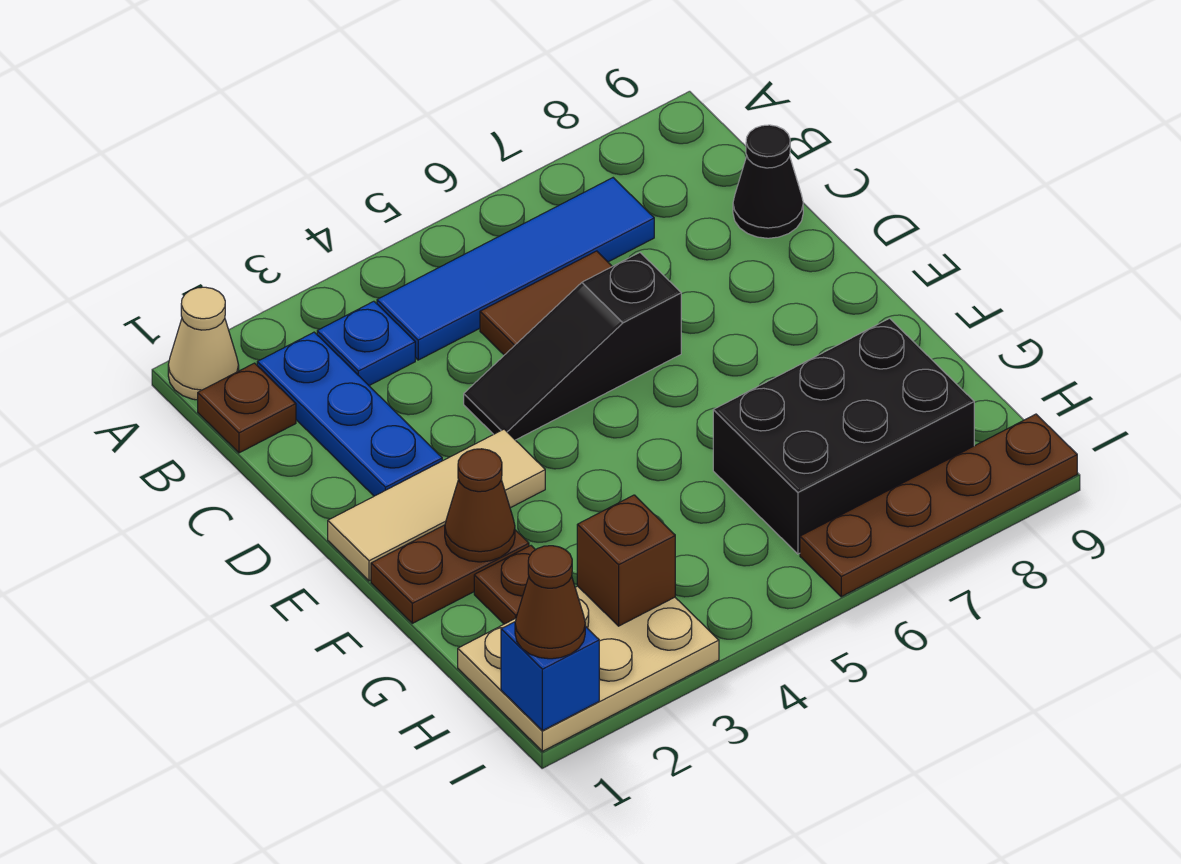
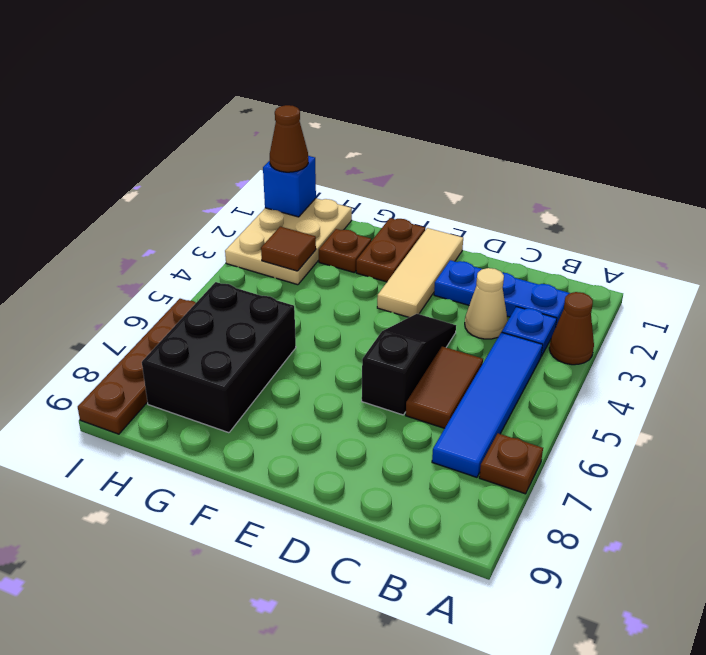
tan 1x1 cone [168,287,239,400] -> tan 1x1 cone moved to [465,268,508,339]
brown 1x1 plate [198,363,296,453] -> brown 1x1 plate moved to [479,433,543,494]
black 1x1 cone [733,125,803,238] -> none
brown 1x1 cone [445,449,515,562] -> brown 1x1 cone moved to [549,292,594,365]
brown 1x1 brick [577,495,675,626] -> brown 1x1 tile [261,227,316,271]

